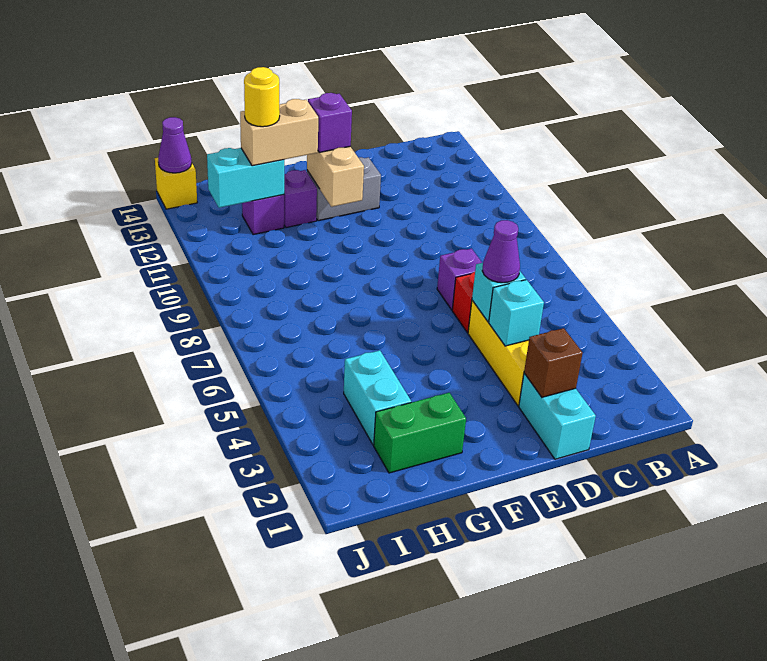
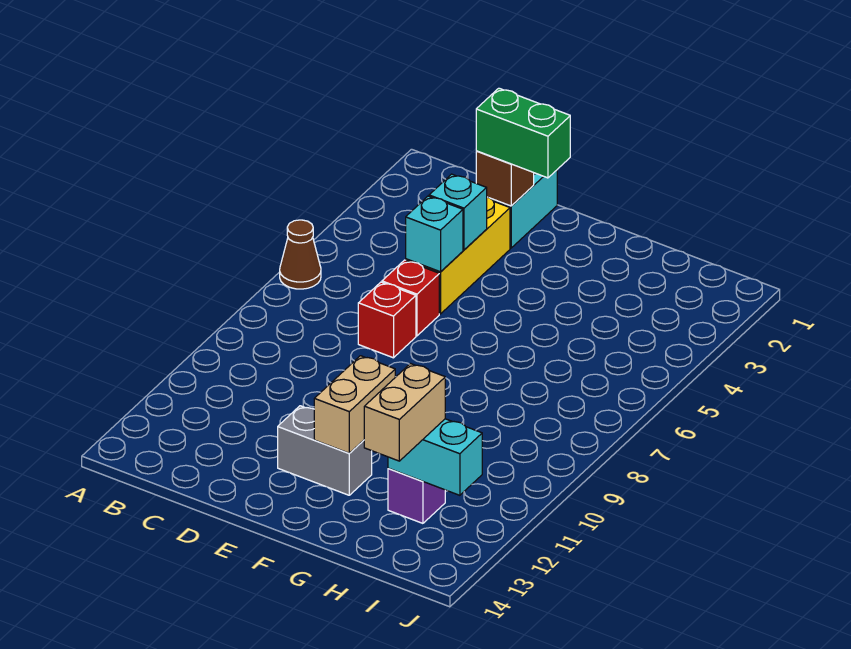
none -> brown 1x1 cone [280,220,321,289]
purple 1x1 cone [482,220,520,283] -> none
purple 1x1 brick [437,248,482,310] -> red 1x1 brick [358,282,416,358]
purple 1x1 brick [308,93,352,152] -> none
green 1x2 brick [374,393,466,473] -> green 1x2 brick moved to [476,88,570,178]
purple 1x1 brick [284,170,317,228] -> none
tan 1x2 brick [240,99,318,166] -> tan 1x2 brick turned to [364,364,445,461]
cyan 1x2 brick [344,350,411,445] -> none
yellow 1x1 round brick [244,67,280,127] -> none
yellow 1x1 brick [155,158,197,209] -> none
purple 1x1 cone [158,117,192,173] -> none

